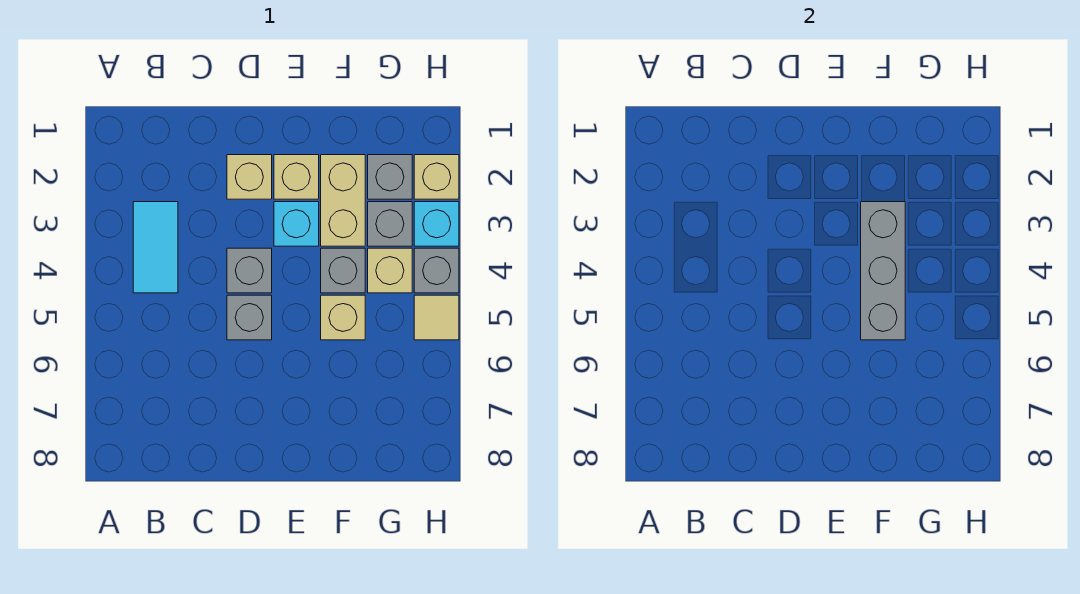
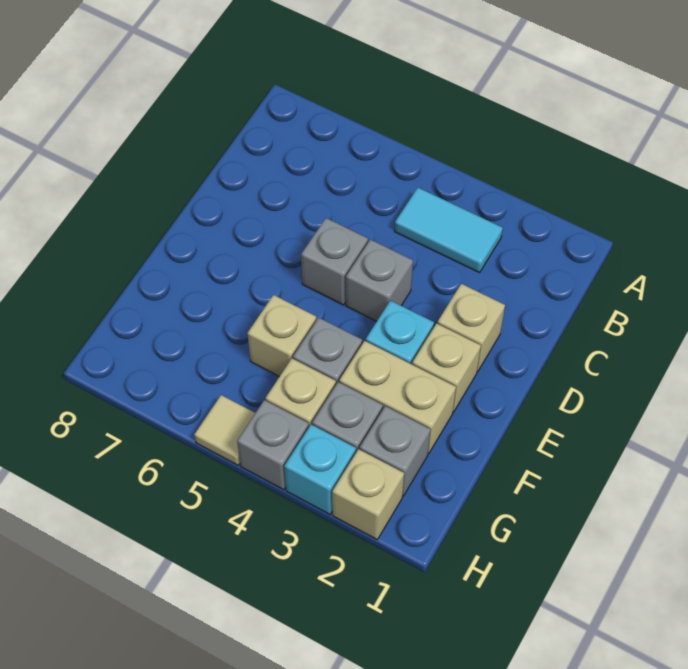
grey 1x3 brick [861,202,905,340] -> none

